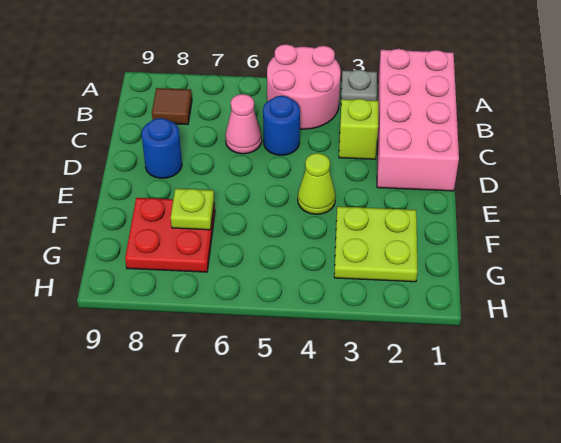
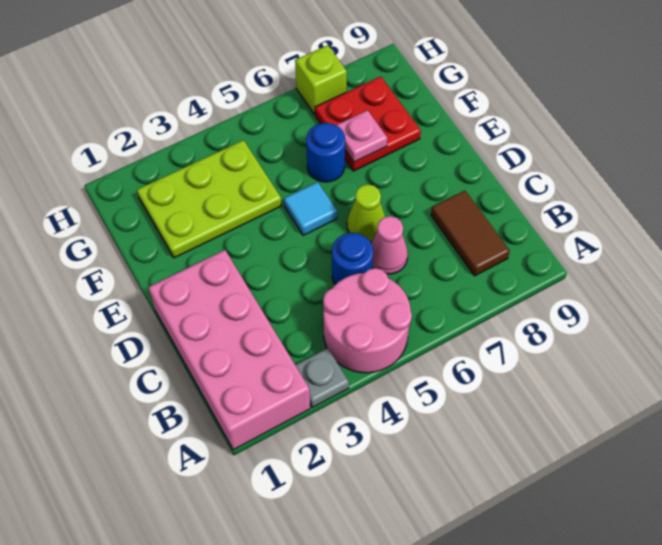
brown 1x1 tile [152,88,192,125] -> brown 1x2 tile [431,191,510,276]
lime 1x1 brick [339,99,378,159] -> lime 1x1 brick moved to [295,45,347,114]
blue 1x1 round brick [142,118,182,178] -> blue 1x1 round brick moved to [306,123,345,182]
lime 1x1 cone [298,153,336,214] -> lime 1x1 cone moved to [347,184,385,242]
none -> cyan 1x1 tile [284,182,337,235]
lime 2x2 plate [334,206,418,282] -> lime 2x3 plate [137,140,282,258]
lime 1x1 plate [171,189,214,230] -> pink 1x1 plate [336,110,387,162]

